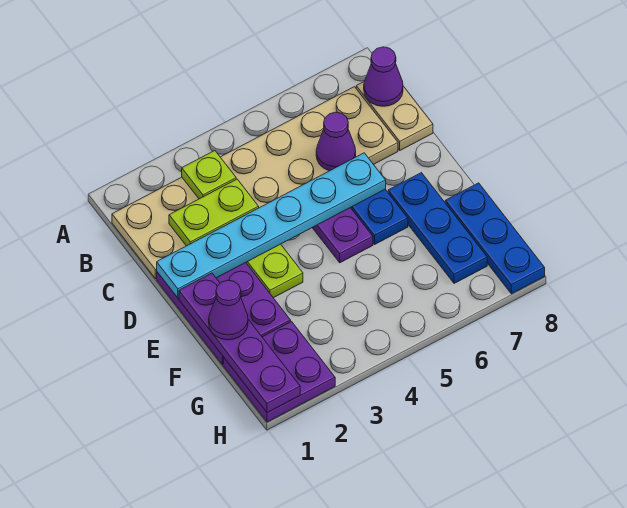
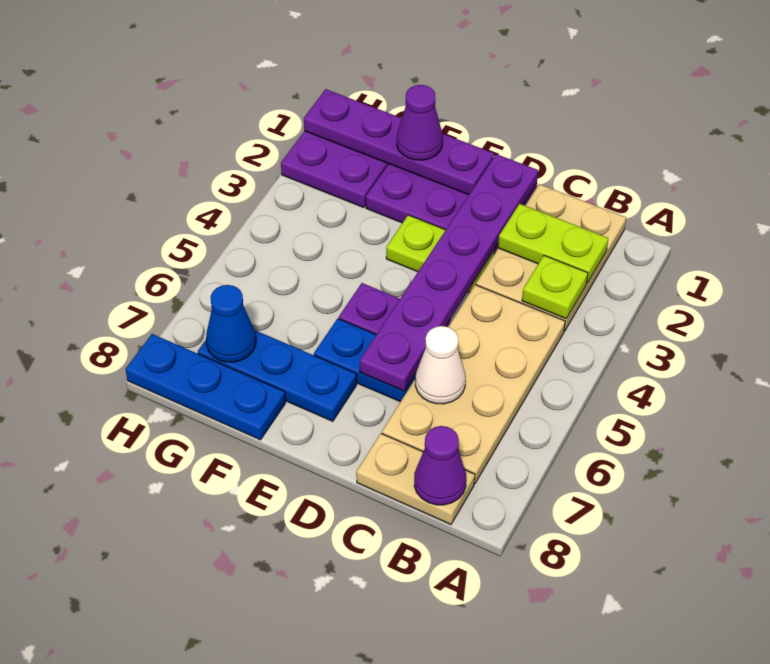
lime 1x2 plate [169,179,259,246] -> lime 1x2 plate turned to [498,204,608,283]
purple 1x1 cone [316,112,356,171] -> white 1x1 cone [415,326,465,404]
cyan 1x6 plate [157,153,386,298] -> purple 1x6 plate [360,154,538,391]
none -> blue 1x1 cone [206,285,256,362]

